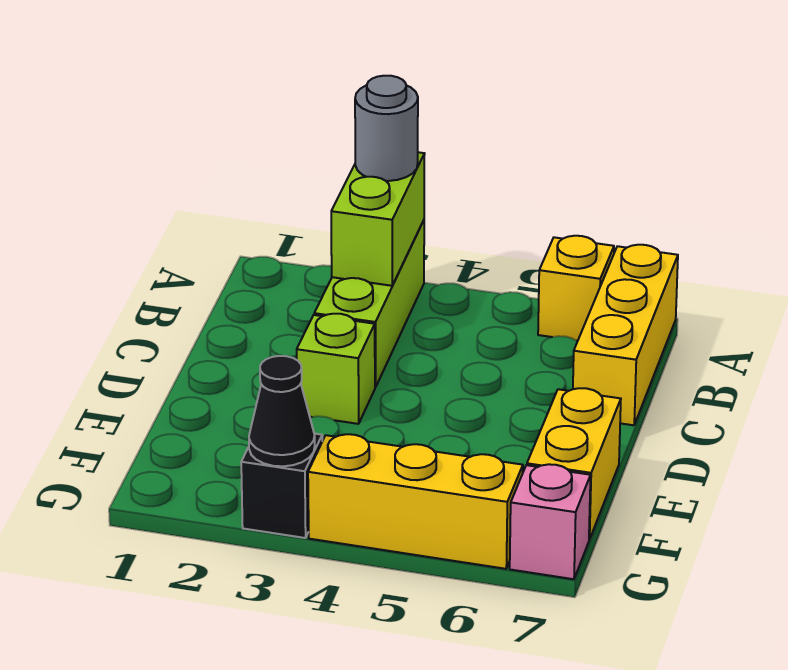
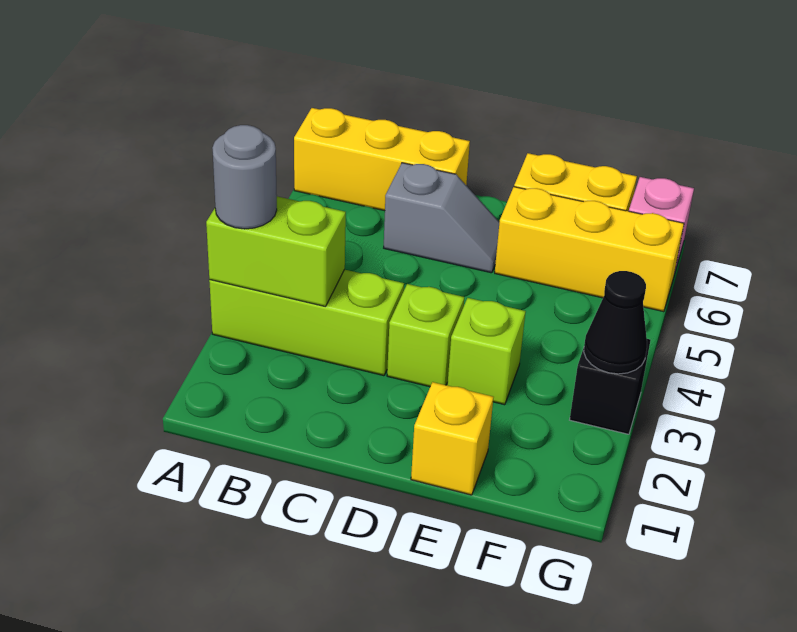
yellow 1x1 brick [538,236,614,341] -> yellow 1x1 brick moved to [411,382,493,495]
none -> grey 1x2 slope [384,163,499,273]
none -> lime 1x1 brick [447,298,526,405]
yellow 1x3 brick [308,434,523,569] -> yellow 1x3 brick turned to [495,187,684,312]

